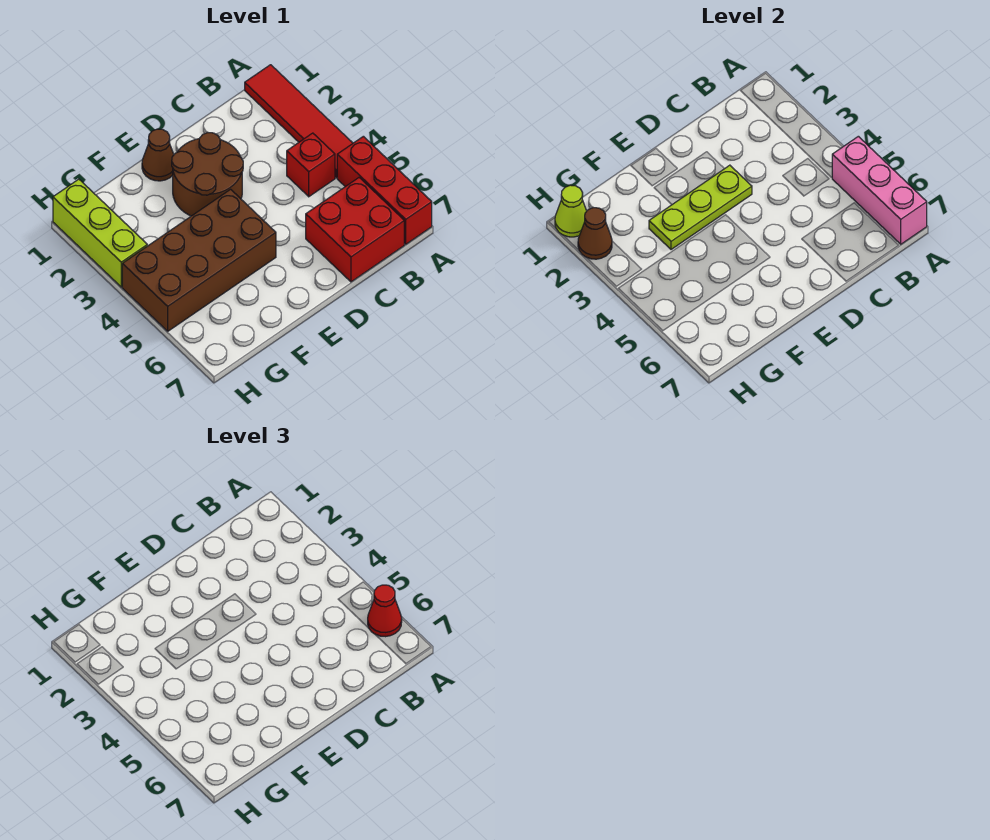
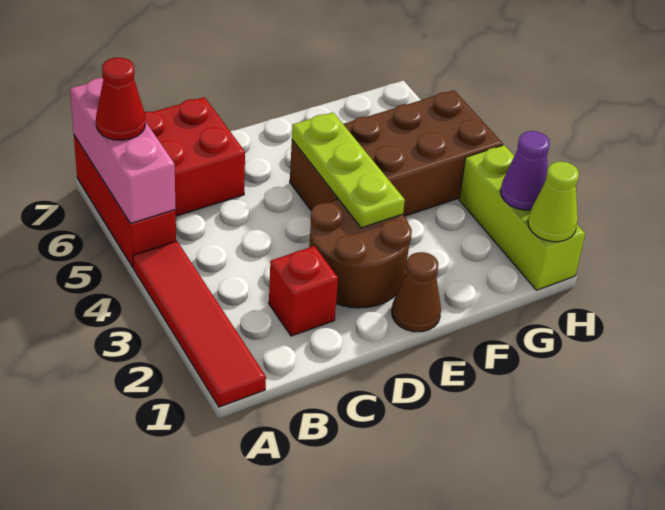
red 1x1 brick [287,133,335,197] -> red 1x1 brick moved to [269,246,338,336]
lime 1x3 plate [649,165,752,250] -> lime 1x3 plate turned to [292,112,405,228]
brown 1x1 cone [578,208,612,259] -> purple 1x1 cone [501,131,550,210]

